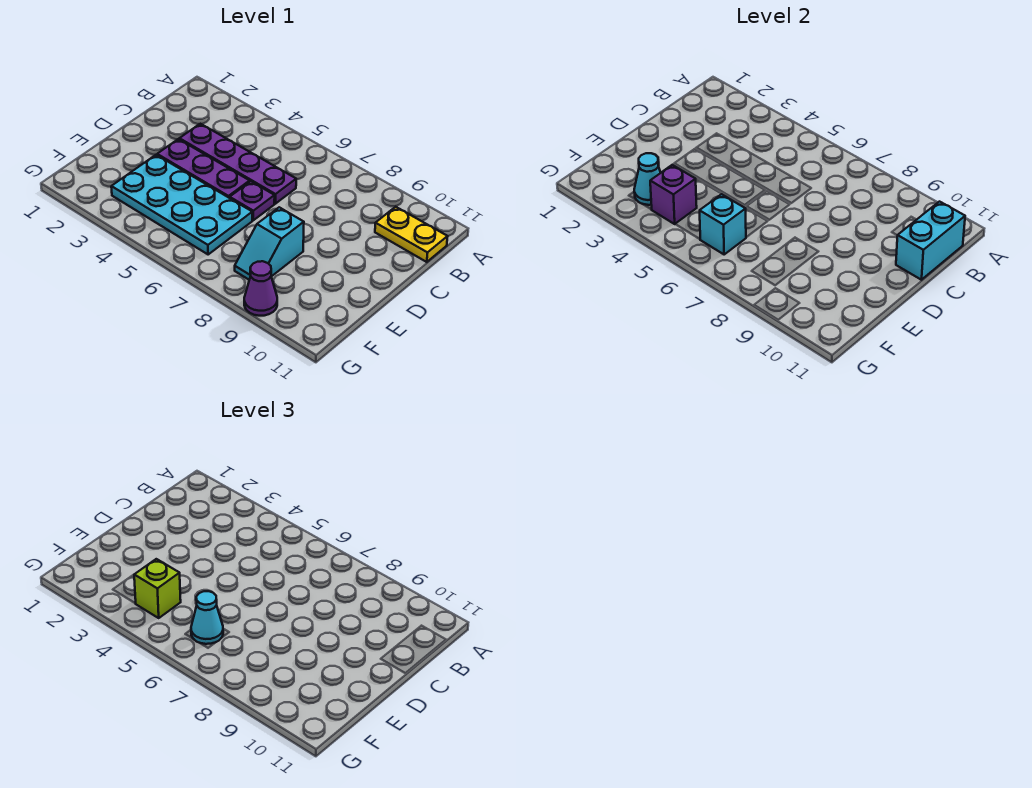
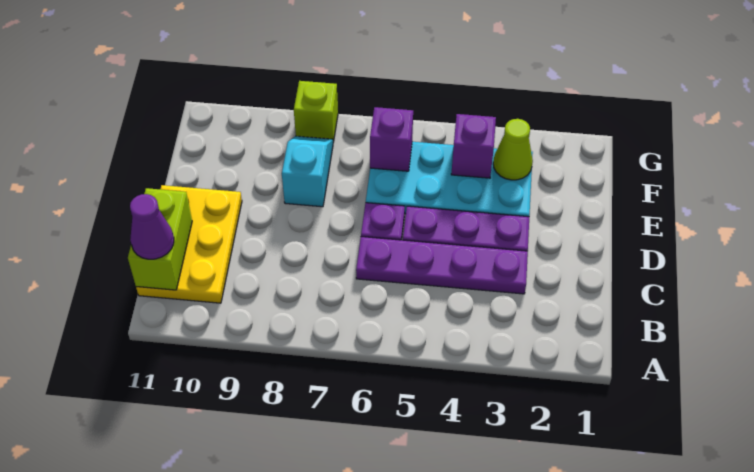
yellow 1x2 plate [375,207,448,262] -> yellow 2x3 plate [136,185,242,303]
cyan 1x2 brick [896,202,965,280] -> lime 1x2 brick [128,188,192,290]
cyan 1x1 cone [634,153,660,205] -> lime 1x1 cone [493,119,533,180]
lime 1x1 brick [134,559,181,618] -> lime 1x1 brick moved to [294,81,338,142]
cyan 1x1 brick [700,194,746,254] -> purple 1x1 brick [370,107,413,171]
cyan 1x1 cone [191,591,223,644] -> none
purple 1x1 cone [244,261,277,316] -> purple 1x1 cone moved to [130,194,174,259]

